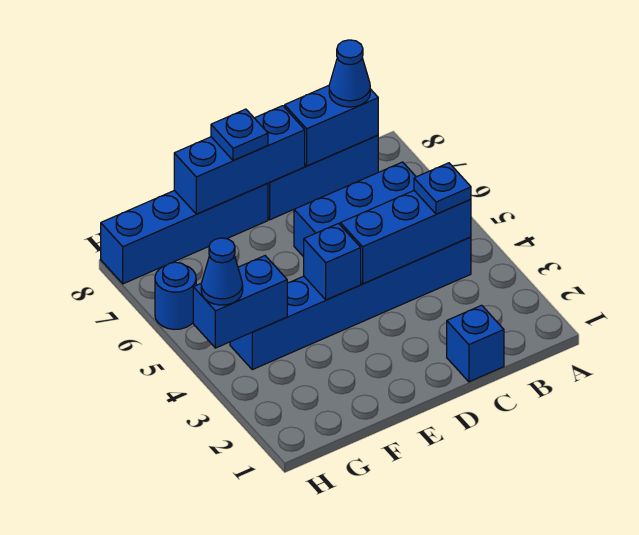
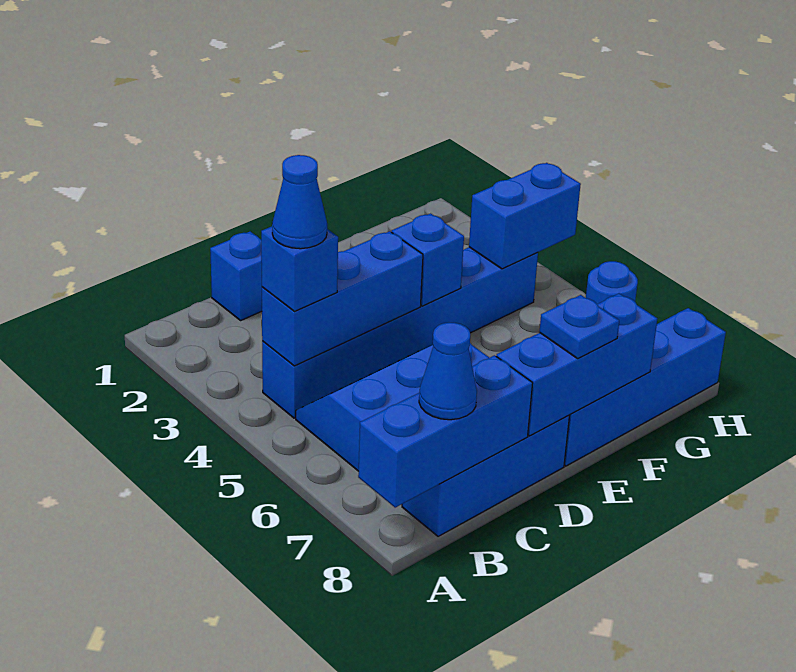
blue 1x1 plate [414,163,471,214] -> blue 1x1 brick [261,226,338,312]
blue 1x2 brick [285,86,378,166] -> blue 1x3 brick [358,355,533,508]
blue 1x1 cone [201,238,243,305] -> blue 1x1 cone moved to [272,155,327,249]

